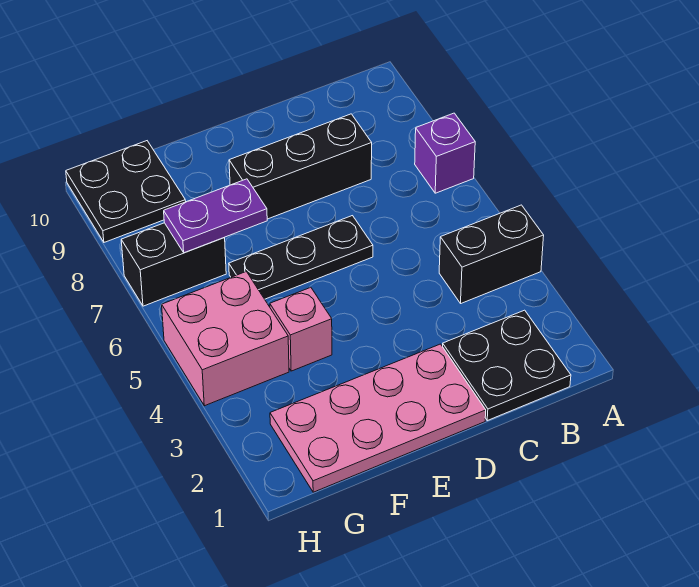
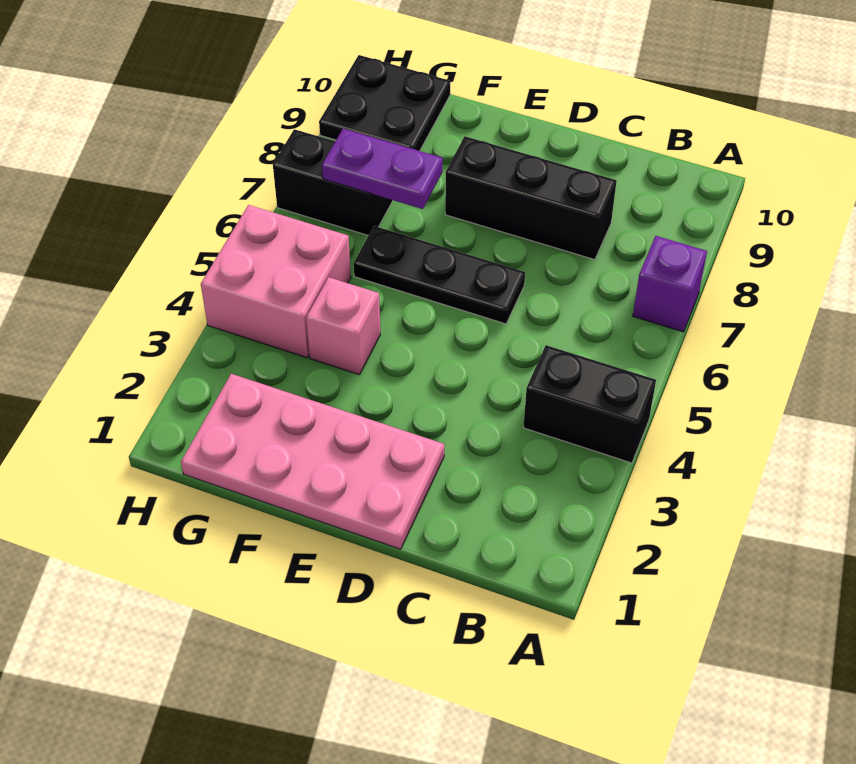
black 2x2 plate [443,310,571,421] -> none

